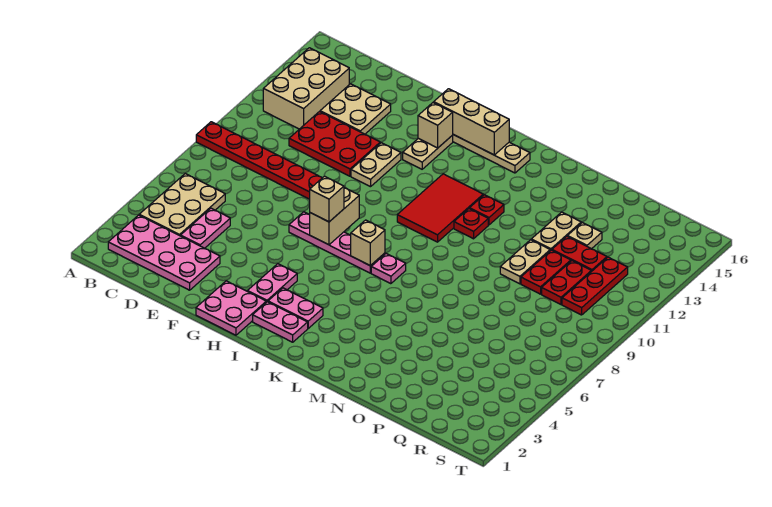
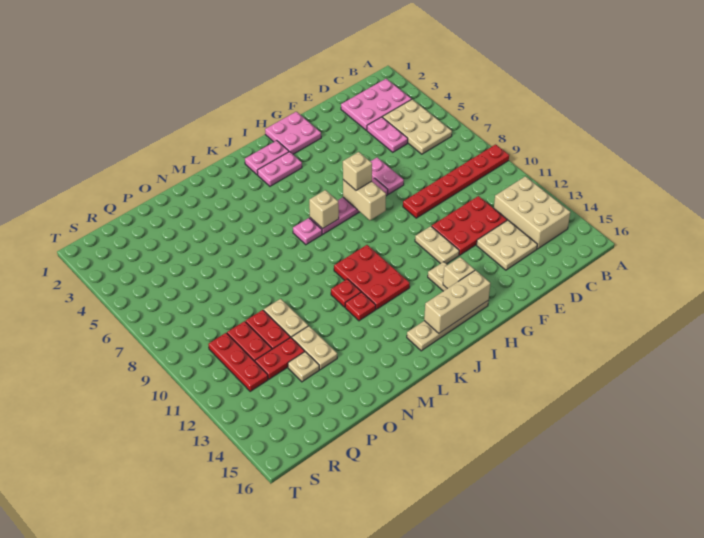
pink 2x4 plate [108,215,220,290] -> pink 2x3 plate [341,79,412,130]
pink 1x2 plate [247,264,297,302] -> pink 1x2 plate moved to [370,158,404,194]
red 2x3 tile [397,174,483,242] -> red 2x3 plate [334,245,410,309]

